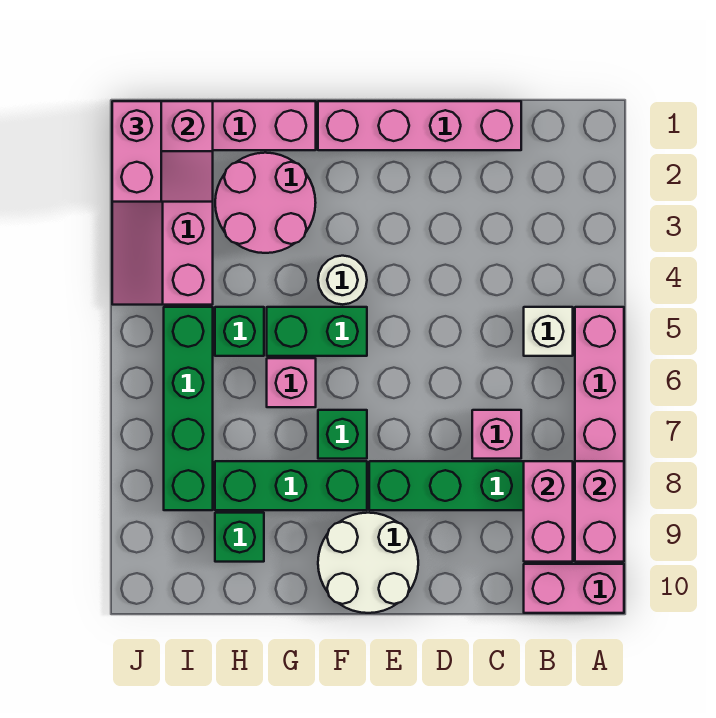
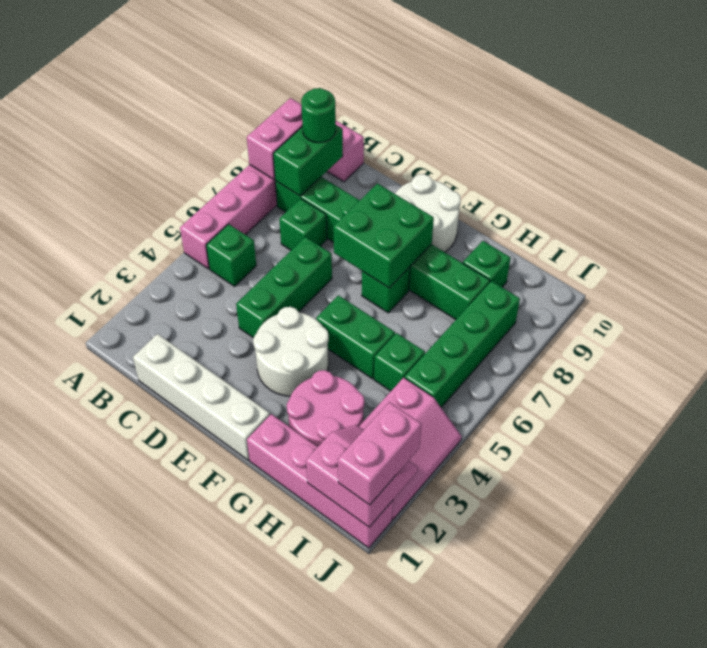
white 1x1 brick [524,307,573,356] -> green 1x1 brick [206,224,256,286]
pink 1x2 brick [524,461,573,562] -> green 1x2 brick [273,125,343,196]
none -> green 1x1 round brick [301,88,336,143]
pink 1x4 brick [318,101,521,150] -> white 1x4 brick [133,334,270,460]
pink 1x1 brick [472,410,521,459] -> green 1x1 brick [279,198,327,250]
none -> green 1x3 brick [236,237,332,338]
none -> green 2x2 brick [333,184,434,288]
white 1x1 round brick [318,256,367,304] -> white 2x2 round brick [253,307,329,396]
pink 1x1 brick [267,358,316,407] -> none

